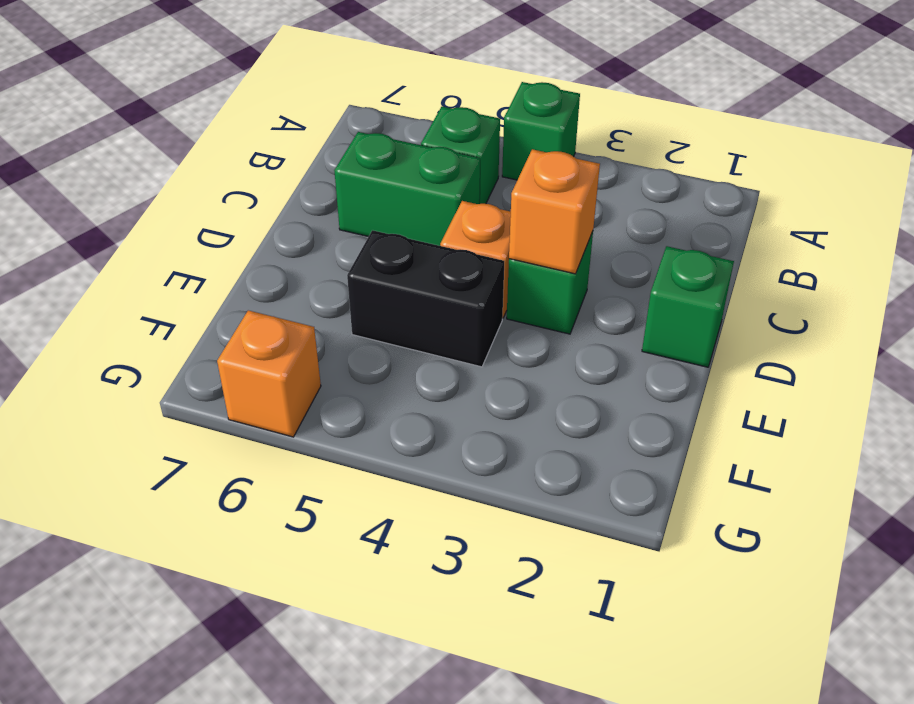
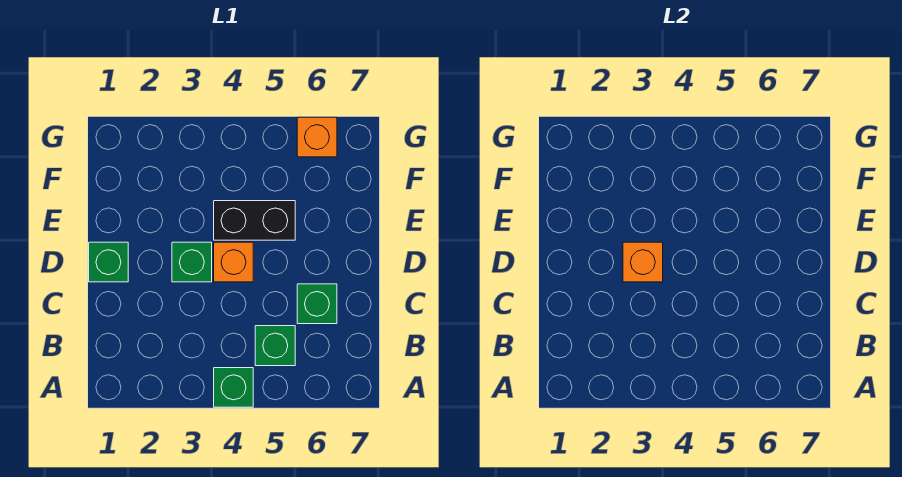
green 1x2 brick [334,132,480,246] -> green 1x1 brick [297,284,337,324]

